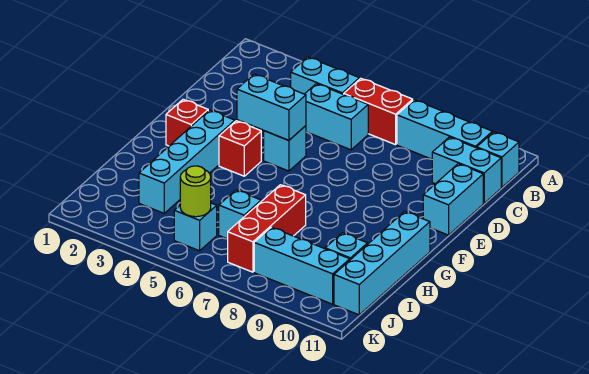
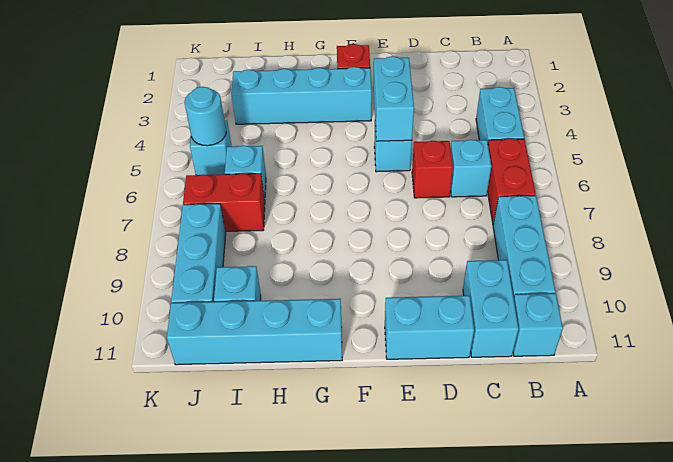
cyan 1x2 brick [305,84,368,150] -> cyan 1x1 brick [450,140,491,197]
red 1x1 brick [219,121,261,176] -> red 1x1 brick moved to [412,141,453,198]
red 1x3 brick [228,185,306,272] -> red 1x2 brick [183,174,265,231]
lime 1x1 round brick [180,166,211,217] -> cyan 1x1 round brick [185,87,226,146]

